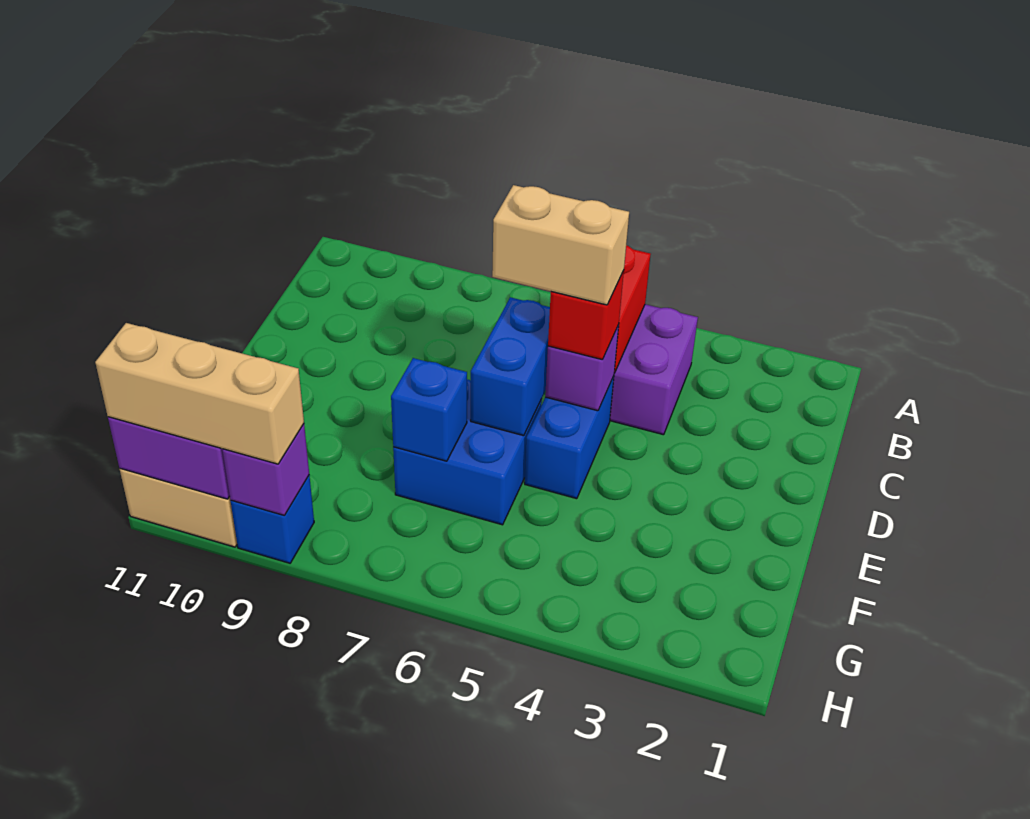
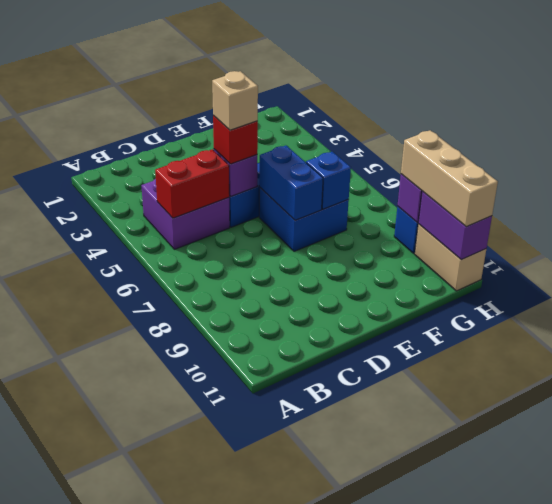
tan 1x2 brick [492,185,629,305] -> tan 1x1 brick [212,71,258,130]
blue 1x2 brick [471,297,550,436] -> blue 1x2 brick turned to [259,146,323,220]

